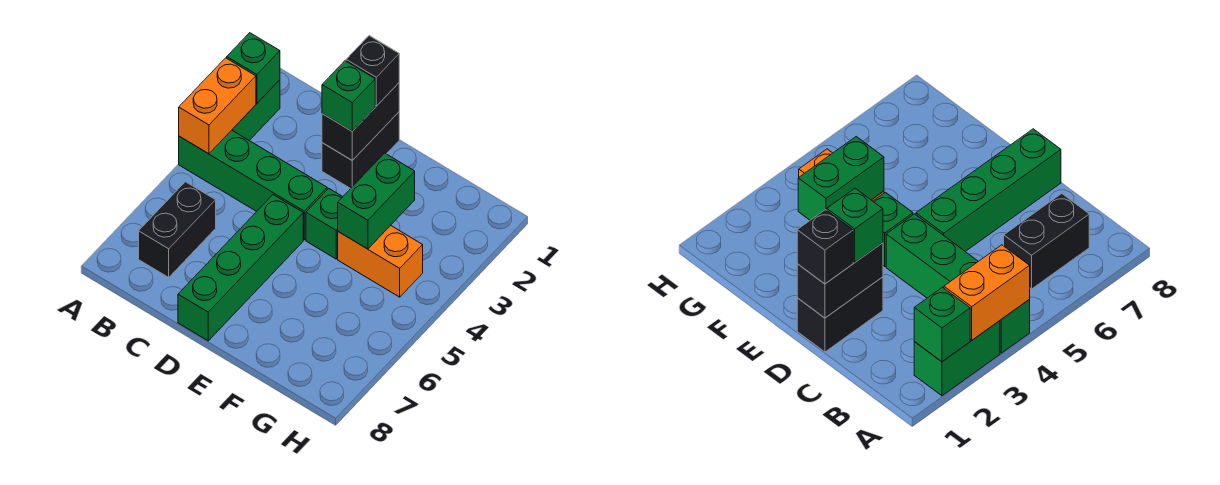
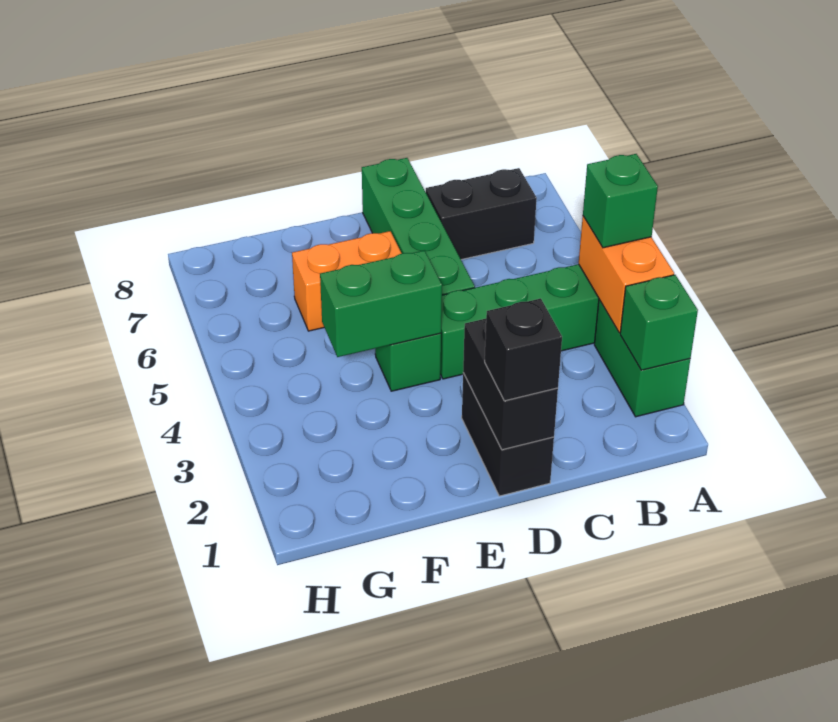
black 1x2 brick [139,182,216,277] -> black 1x2 brick turned to [426,168,537,260]
green 1x1 brick [322,61,375,131] -> green 1x1 brick moved to [583,154,658,248]
green 1x2 brick [338,153,415,249] -> green 1x2 brick turned to [320,250,442,357]
orange 1x2 brick [338,225,423,297] -> orange 1x2 brick moved to [292,231,402,331]

